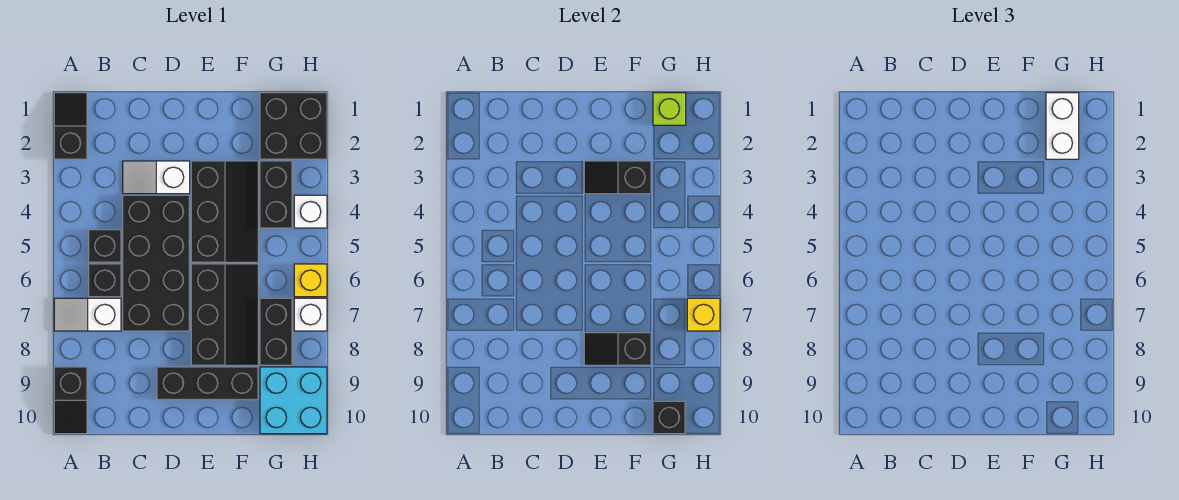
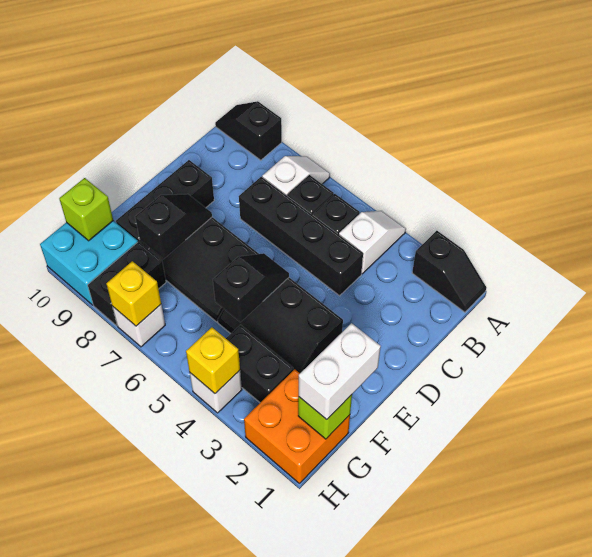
white 1x2 slope [123,161,190,194] -> white 1x2 slope moved to [339,211,406,274]
black 2x4 brick [123,195,190,331] -> black 1x4 brick [239,177,363,296]
black 1x2 slope [584,161,651,194] -> black 1x2 slope moved to [213,253,289,322]
black 2x2 brick [260,93,327,159] -> orange 2x2 brick [244,369,350,483]
white 1x2 brick [1046,93,1079,159] -> white 1x2 brick turned to [299,323,381,420]
black 1x2 brick [260,298,293,365] -> black 1x2 brick turned to [88,242,166,326]
black 1x1 brick [653,401,686,434] -> lime 1x1 brick [59,178,113,241]
yellow 1x1 brick [294,264,327,297] -> yellow 1x1 brick moved to [186,327,240,394]

